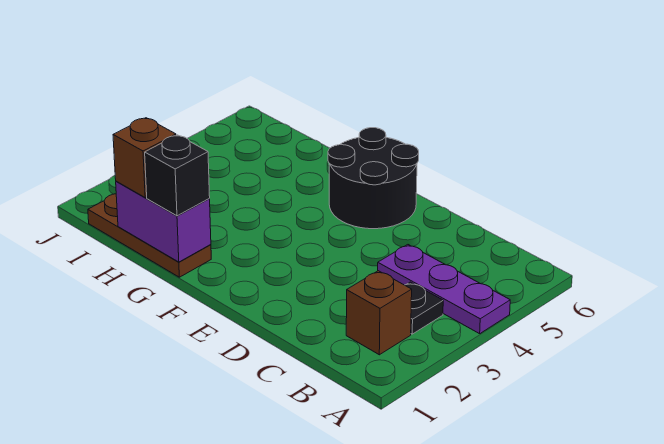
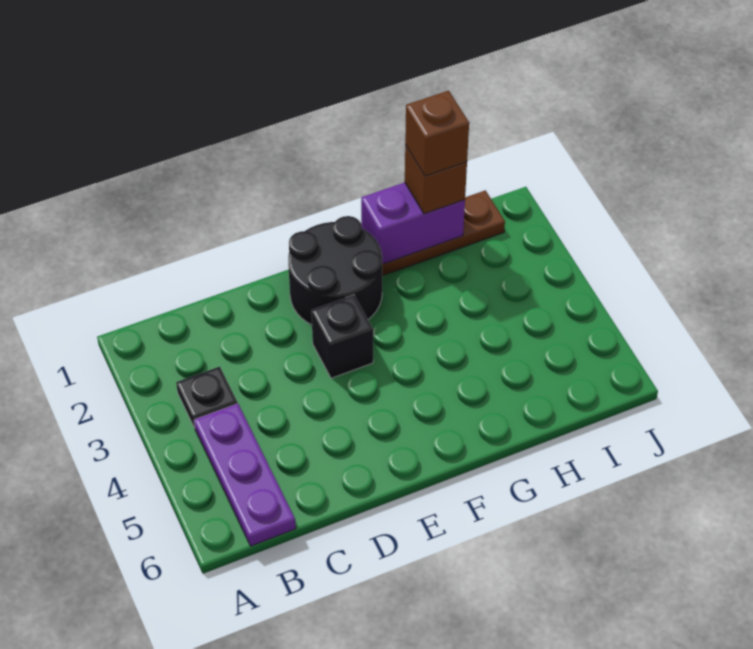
purple 1x3 plate [378,245,510,334] -> purple 1x3 plate turned to [194,404,296,546]
brown 1x1 brick [346,271,412,355] -> brown 1x1 brick moved to [405,91,469,176]
black 2x2 round brick [328,128,419,229] -> black 2x2 round brick moved to [288,216,382,325]
black 1x1 brick [145,135,210,216] -> black 1x1 brick moved to [311,295,373,378]

